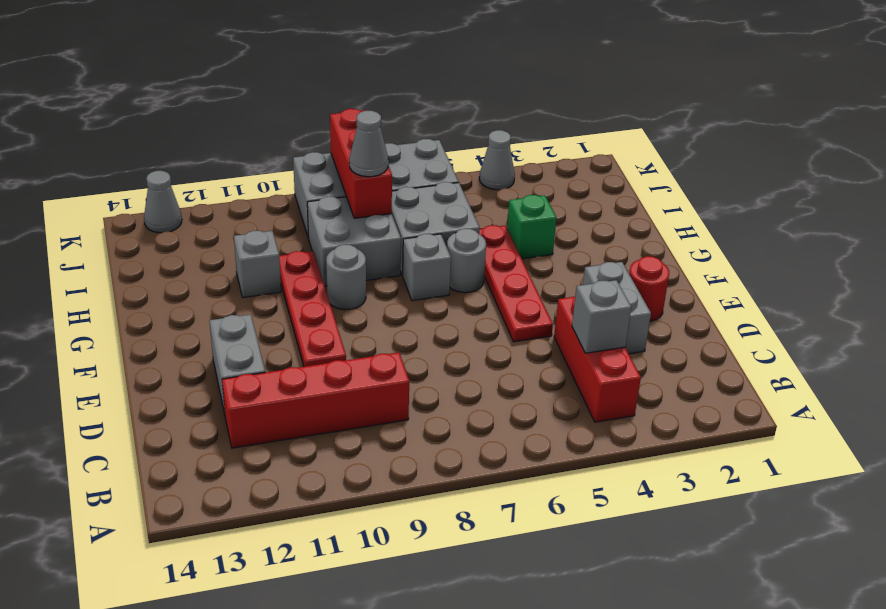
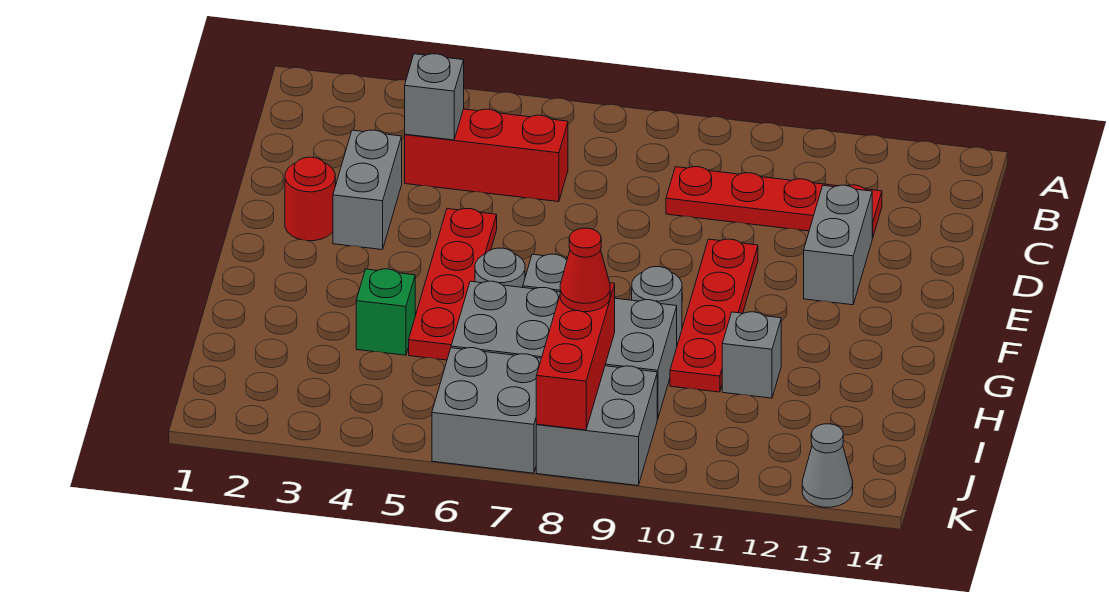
red 1x3 brick [554,297,641,422] -> red 1x3 brick turned to [405,109,568,202]
red 1x4 brick [222,353,409,448] -> red 1x4 plate [666,167,882,238]
grey 1x1 cone [349,111,388,177] -> red 1x1 cone [560,228,610,312]
grey 1x1 cone [479,130,515,190] -> none

